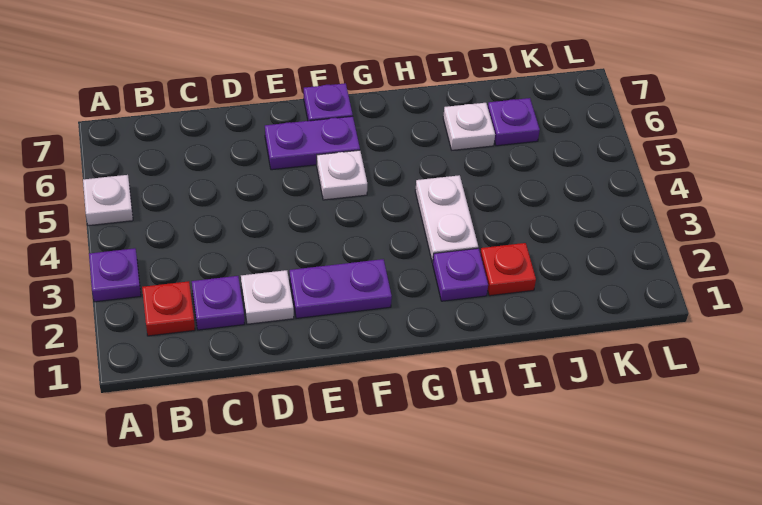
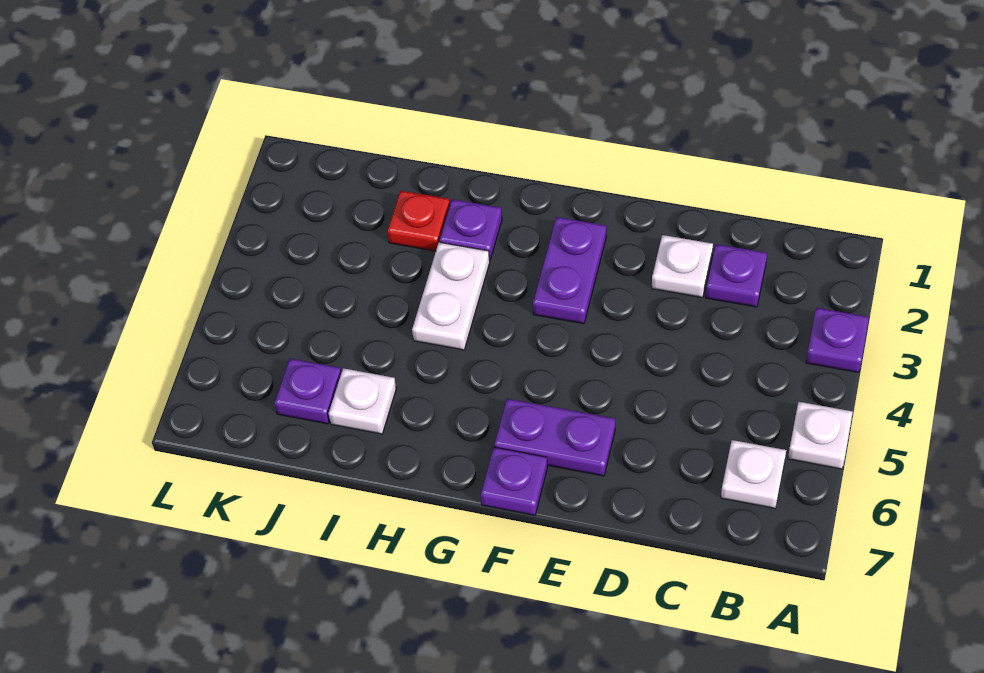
red 1x1 plate [142,281,195,336] -> none
purple 1x2 plate [290,259,392,318] -> purple 1x2 plate turned to [533,217,606,324]
white 1x1 plate [317,150,367,200] -> white 1x1 plate moved to [721,440,786,508]

